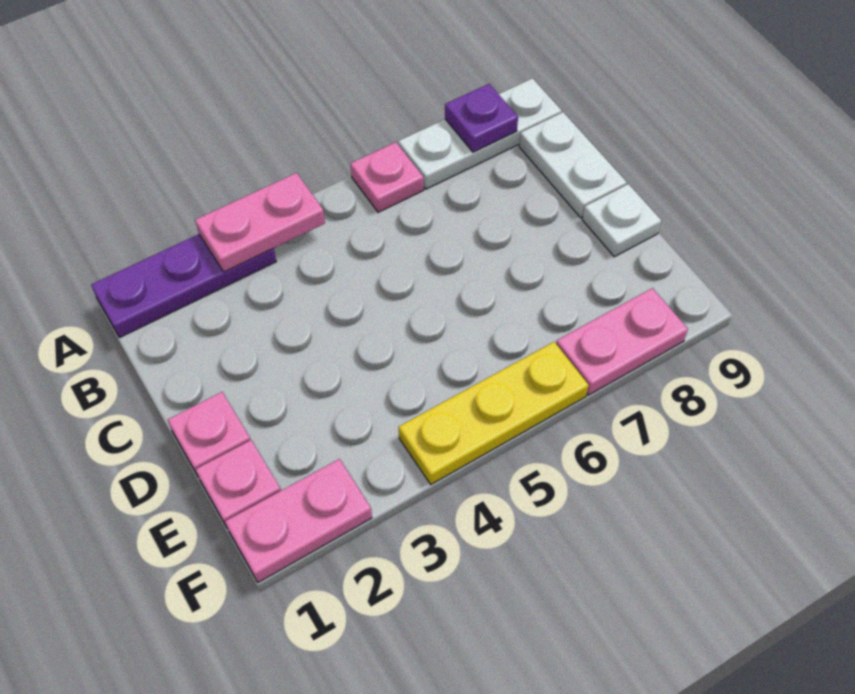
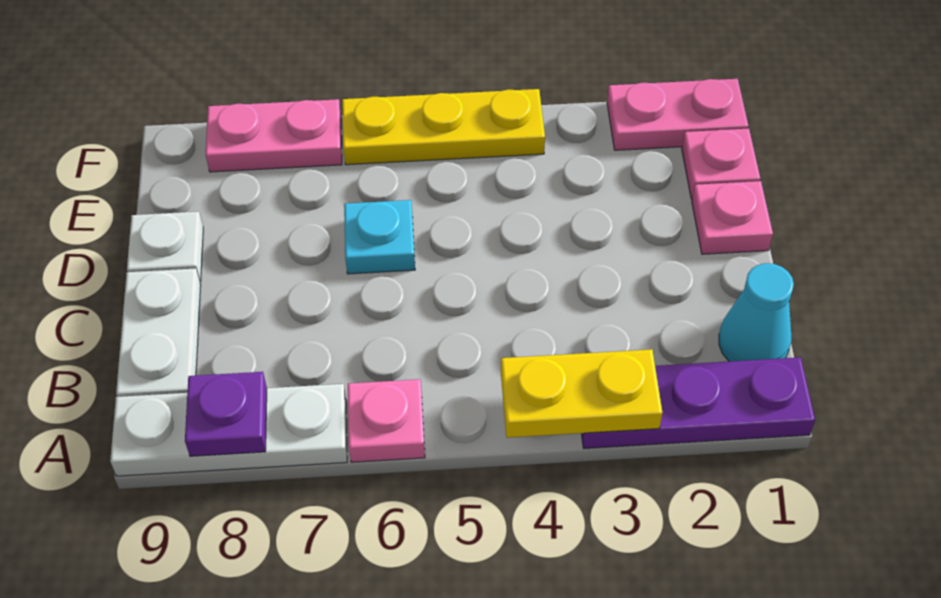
pink 1x2 plate [195,173,325,272] -> yellow 1x2 plate [501,349,663,438]
none -> cyan 1x1 cone [719,263,794,361]
none -> cyan 1x1 plate [344,200,415,274]

